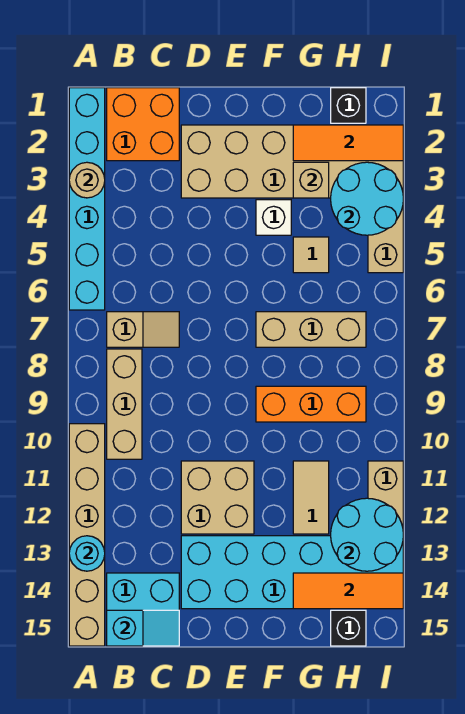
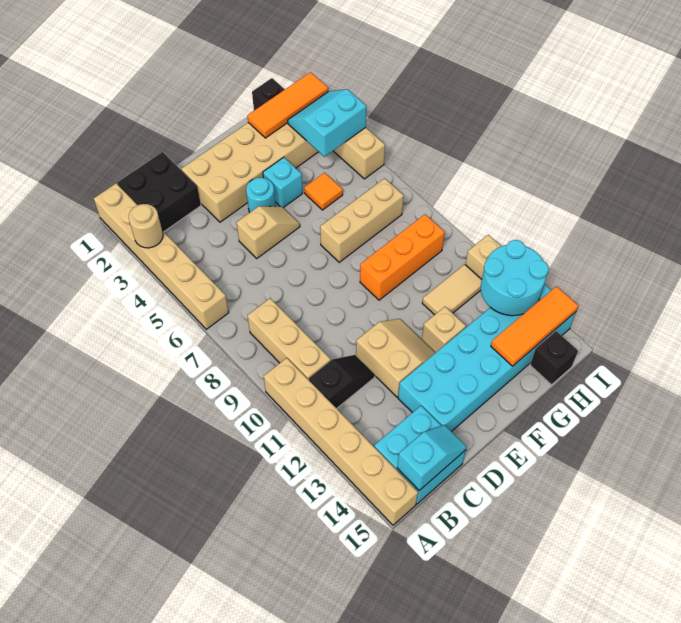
cyan 1x6 brick [69,88,105,310] -> tan 1x6 brick [94,183,229,329]
cyan 1x1 round brick [69,536,105,571] -> cyan 1x1 round brick moved to [246,177,275,213]
orange 2x2 brick [107,88,179,161] -> black 2x2 brick [117,152,201,232]
tan 1x2 slope [107,312,179,347] -> tan 1x2 slope moved to [237,206,300,258]
none -> black 1x2 slope [309,355,375,408]
tan 2x2 brick [181,461,254,534] -> tan 2x2 slope [356,319,435,397]
white 1x1 brick [256,200,291,235] -> cyan 1x1 brick [263,157,303,208]
tan 1x1 brick [293,162,329,198] -> tan 1x1 brick moved to [422,307,466,353]
tan 1x1 tile [293,237,329,273] -> orange 1x1 tile [304,173,343,210]
tan 1x2 tile [293,461,329,534] -> tan 1x2 tile turned to [422,264,482,315]
cyan 2x2 round brick [331,162,403,235] -> cyan 2x2 slope [288,89,366,157]

